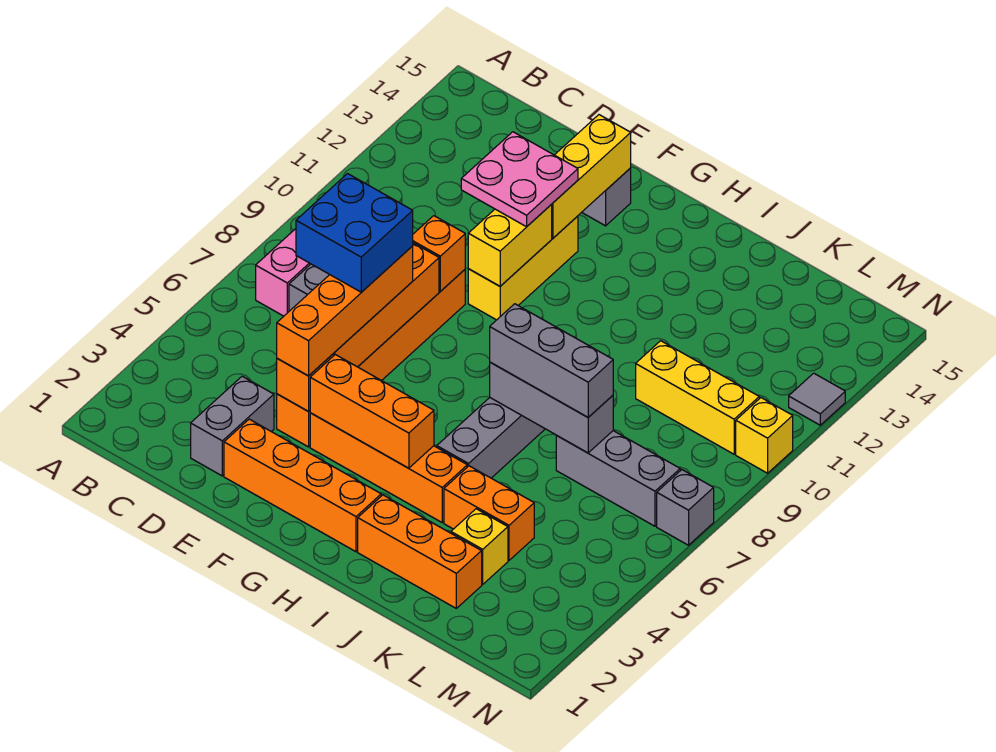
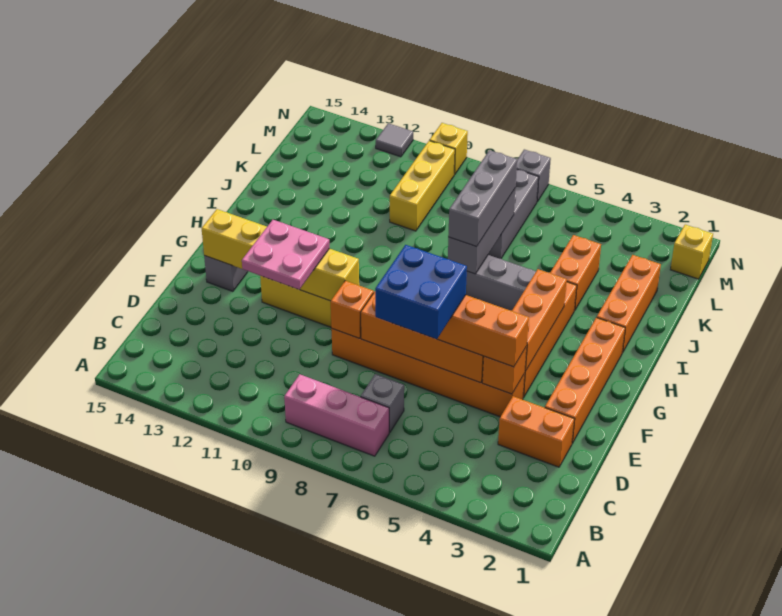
grey 1x2 brick [191,376,274,476] -> orange 1x2 brick [498,396,574,467]
yellow 1x1 brick [451,509,508,584] -> yellow 1x1 brick moved to [670,225,713,279]

